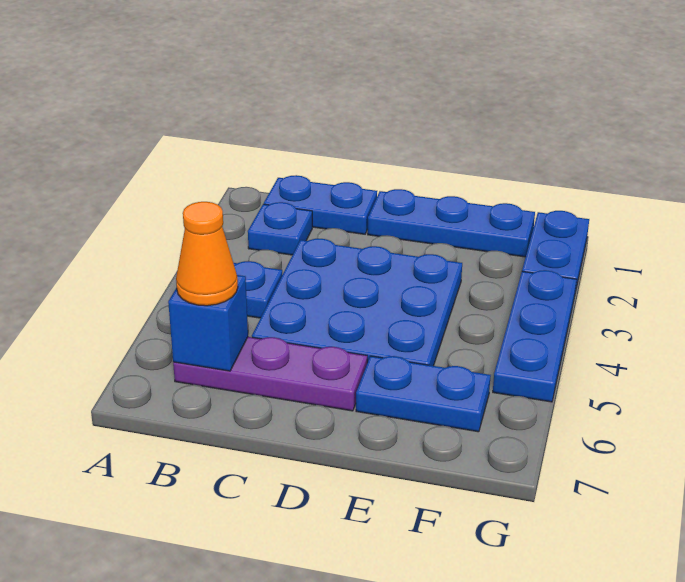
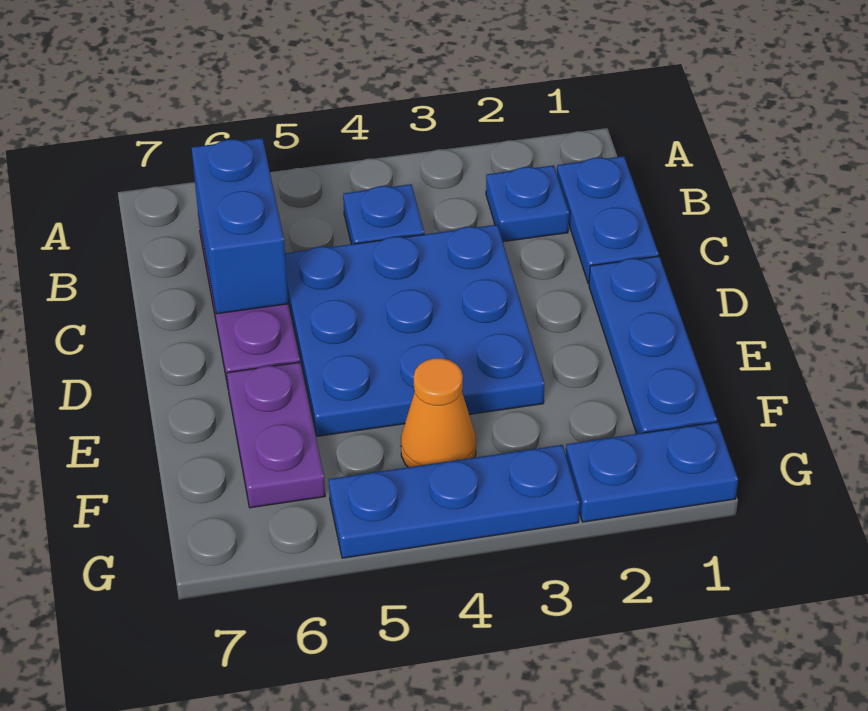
blue 1x1 brick [168,275,248,371] -> blue 1x2 brick [191,138,288,314]
orange 1x1 cone [176,202,238,306] -> orange 1x1 cone moved to [401,358,476,467]
blue 1x2 plate [356,356,491,432] -> purple 1x2 plate [227,362,325,508]

